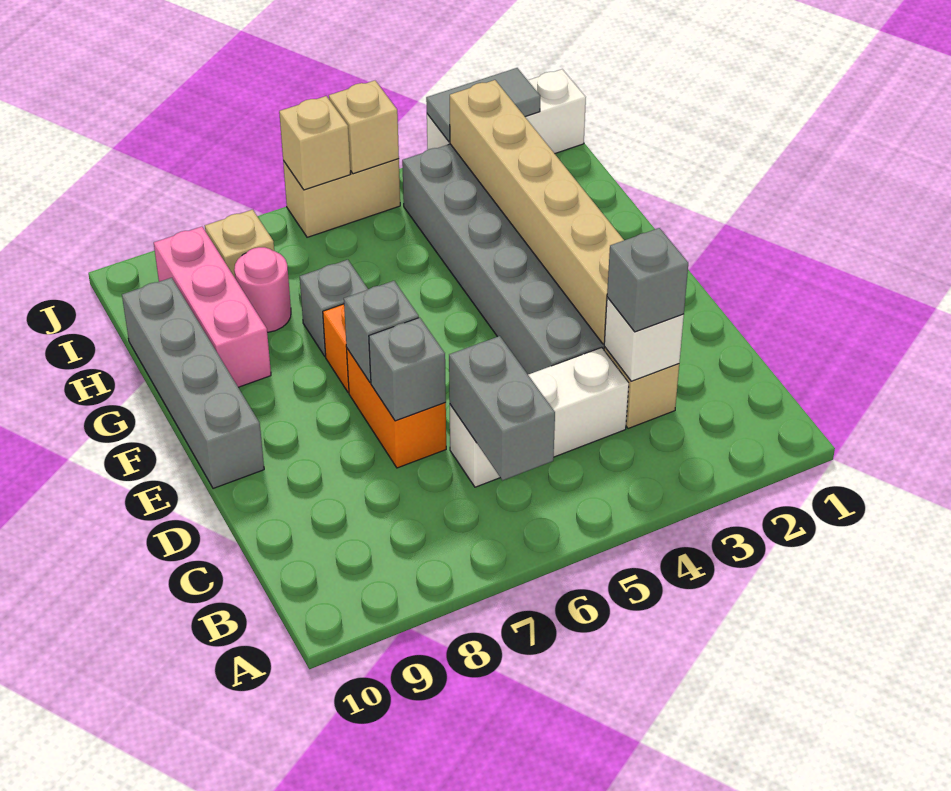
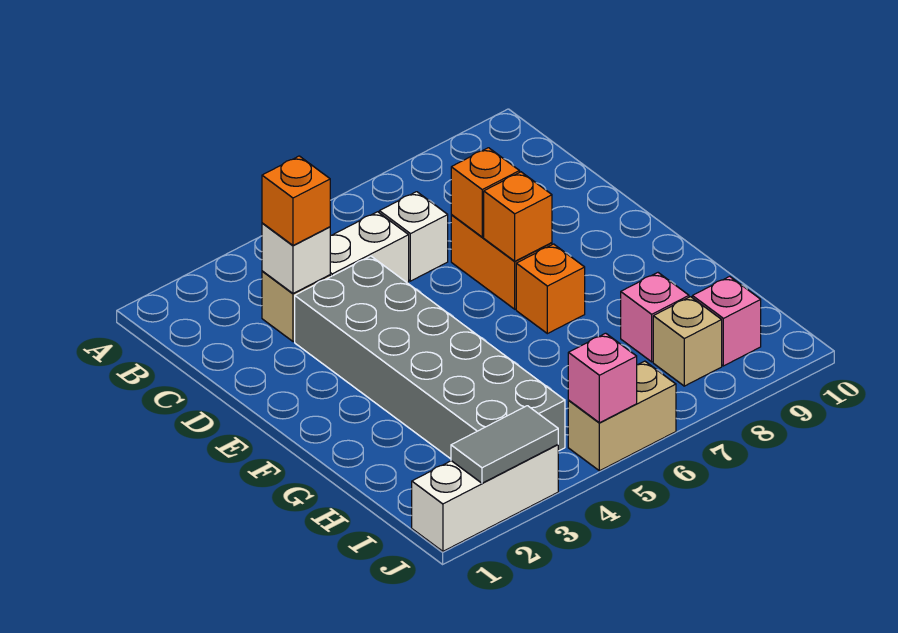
grey 1x2 brick [449,336,555,480] -> none
grey 1x1 brick [607,228,688,332] -> orange 1x1 brick [262,156,330,245]
tan 1x6 brick [450,80,624,344] -> none
grey 1x1 brick [369,318,446,421] -> orange 1x1 brick [451,148,520,237]
grey 1x1 brick [344,281,419,382] -> orange 1x1 brick [484,172,552,261]
grey 1x4 brick [122,278,264,489] -> none
grey 1x1 brick [300,260,368,356] -> none
pink 1x3 brick [154,227,271,387] -> pink 1x1 brick [692,276,761,366]
pink 1x1 round brick [234,247,291,332] -> pink 1x1 brick [621,273,689,362]
tan 1x1 brick [329,81,399,174] -> pink 1x1 brick [568,333,637,423]
tan 1x1 brick [279,96,350,190] -> none

